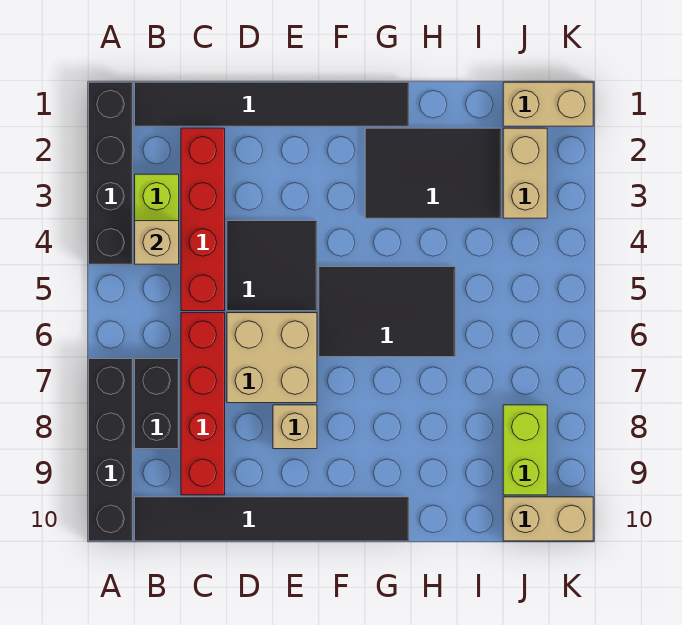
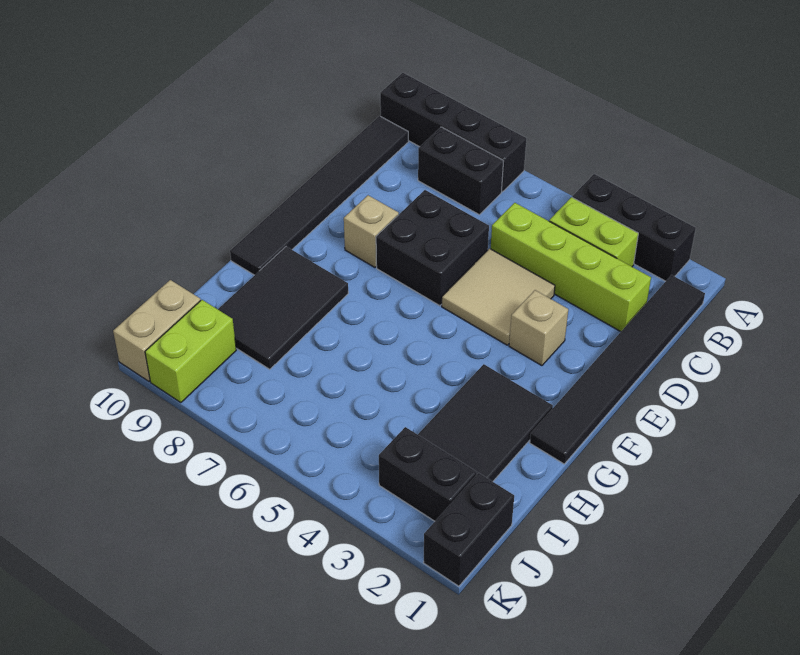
black 1x4 brick [89,82,133,264] -> black 1x3 brick [572,174,696,281]
tan 1x1 brick [135,221,179,264] -> tan 1x1 brick moved to [509,290,568,366]
red 1x4 brick [181,128,225,311] -> lime 1x4 brick [491,203,651,332]
red 1x4 brick [181,313,225,495] -> none
black 2x2 tile [227,221,317,311] -> tan 2x2 tile [442,249,555,345]
tan 2x2 brick [227,313,317,403] -> black 2x2 brick [376,190,489,306]
black 2x3 tile [319,267,455,357] -> black 2x3 tile moved to [218,247,348,369]
tan 1x2 brick [503,82,593,126] -> black 1x2 brick [423,473,514,586]
tan 1x2 brick [503,128,547,218] -> black 1x2 brick [379,427,477,521]
lime 1x2 brick [503,405,547,495] -> lime 1x2 brick turned to [145,300,236,403]

